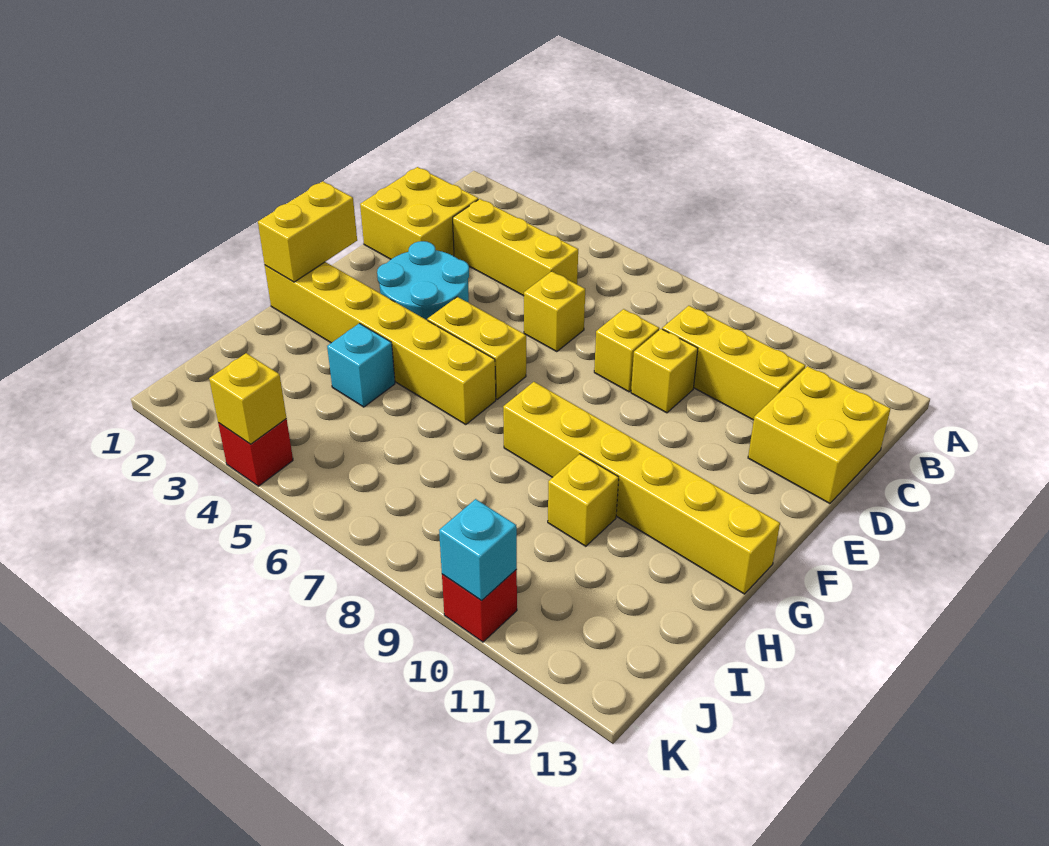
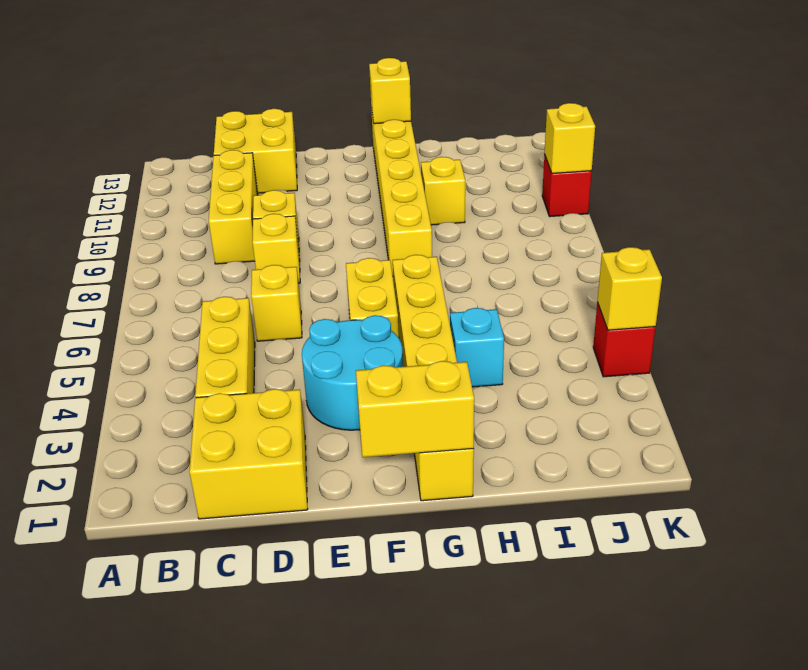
none -> yellow 1x1 brick [369,58,411,124]
cyan 1x1 brick [439,499,517,600] -> yellow 1x1 brick [545,103,595,173]

